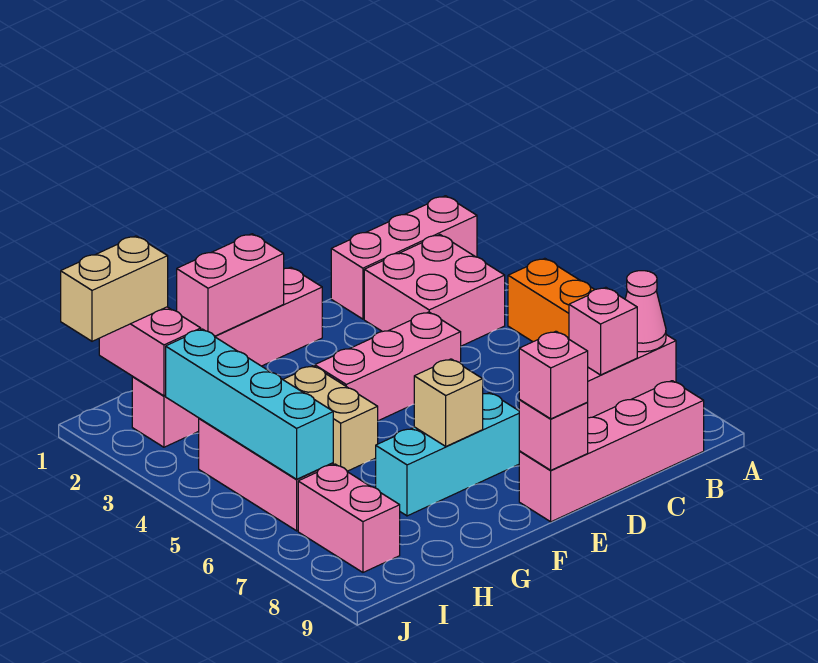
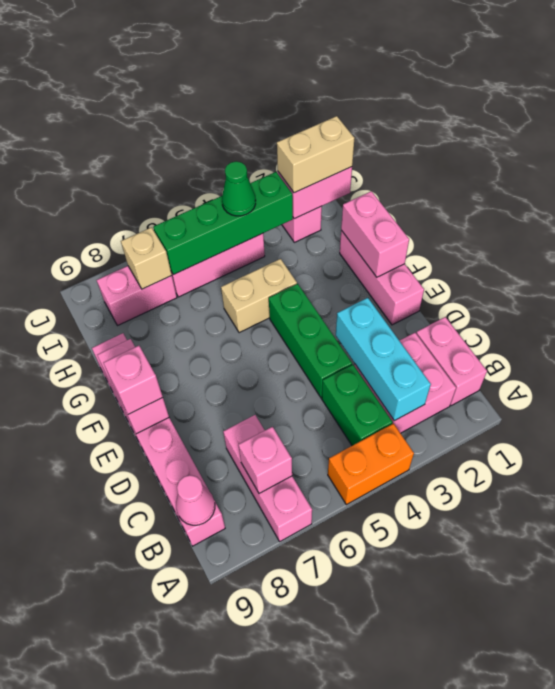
pink 1x3 brick [331,196,477,319] -> pink 1x2 brick [416,317,487,406]
pink 1x1 cone [625,271,666,352] -> pink 1x1 cone moved to [176,475,215,525]
none -> green 1x2 brick [322,365,393,446]
pink 1x4 brick [519,381,704,522] -> pink 1x6 brick [92,333,225,546]
pink 1x3 brick [315,312,461,421] -> green 1x3 brick [269,284,352,398]
cyan 1x3 brick [376,393,519,516] -> cyan 1x3 brick moved to [336,298,431,421]
pink 1x1 brick [519,400,588,470] -> pink 1x2 brick [97,339,169,434]
tan 1x1 brick [414,359,483,446] -> tan 1x1 brick moved to [121,227,172,289]
tan 1x2 brick [61,236,168,341] -> tan 1x2 brick turned to [277,116,354,193]
cyan 1x4 brick [166,329,333,479] -> green 1x4 brick [153,172,293,275]
none -> green 1x1 cone [222,161,256,216]

